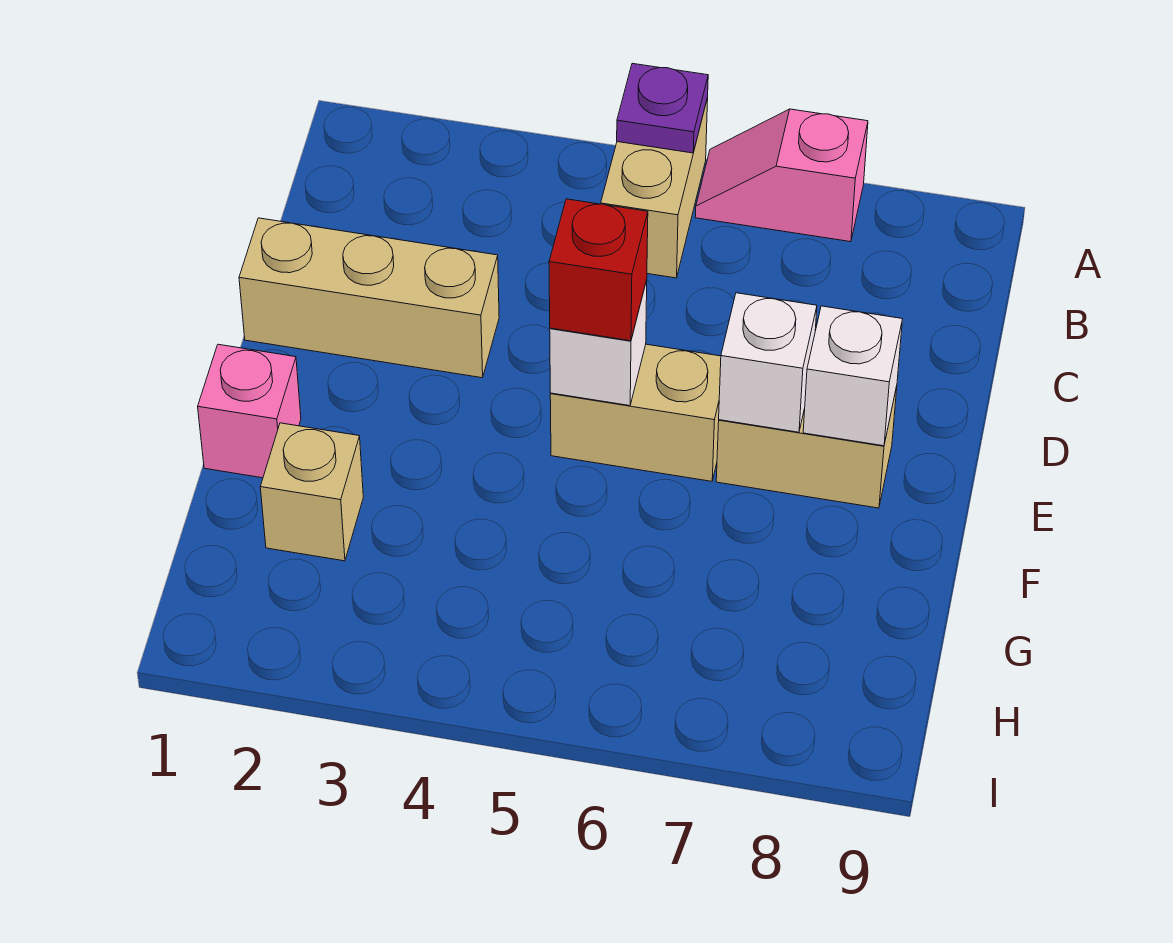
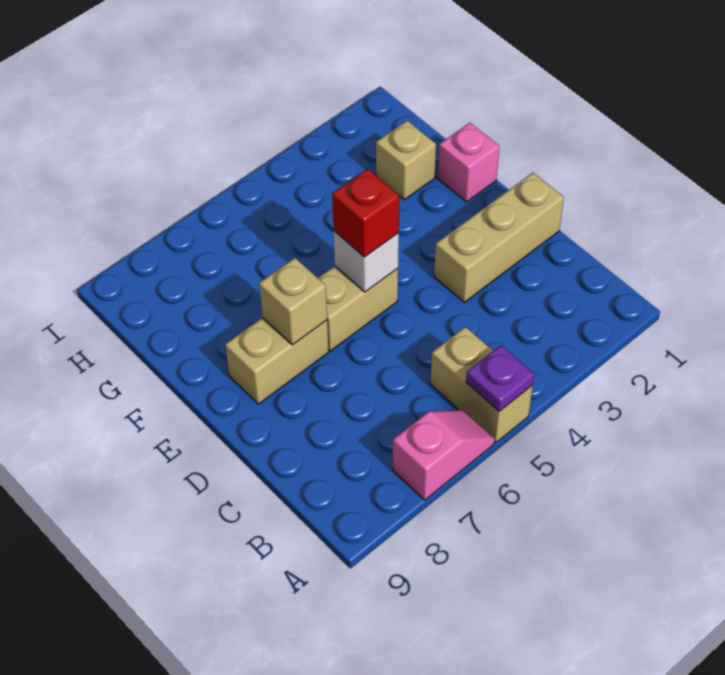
white 1x1 brick [719,293,817,432] -> tan 1x1 brick [259,258,327,345]
white 1x1 brick [803,306,902,446] -> none

